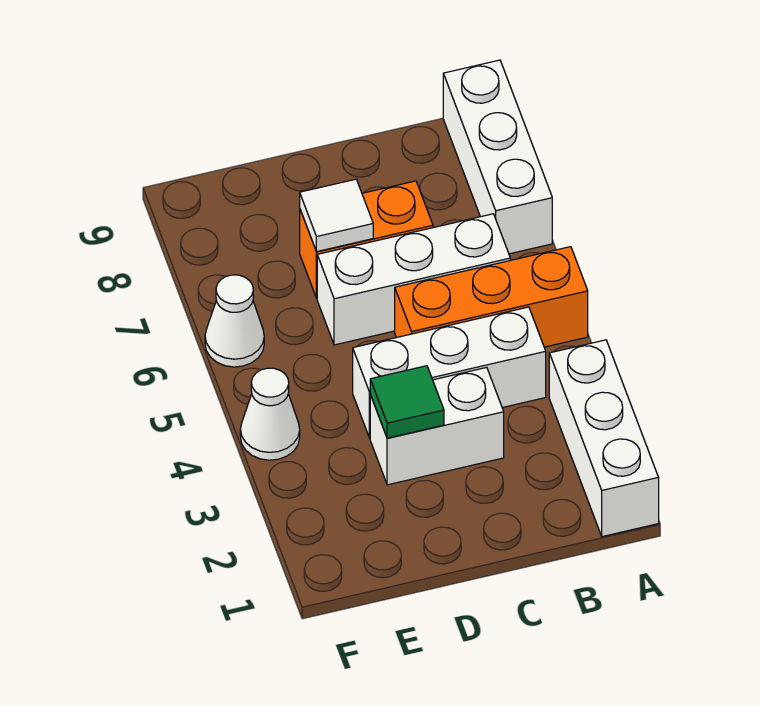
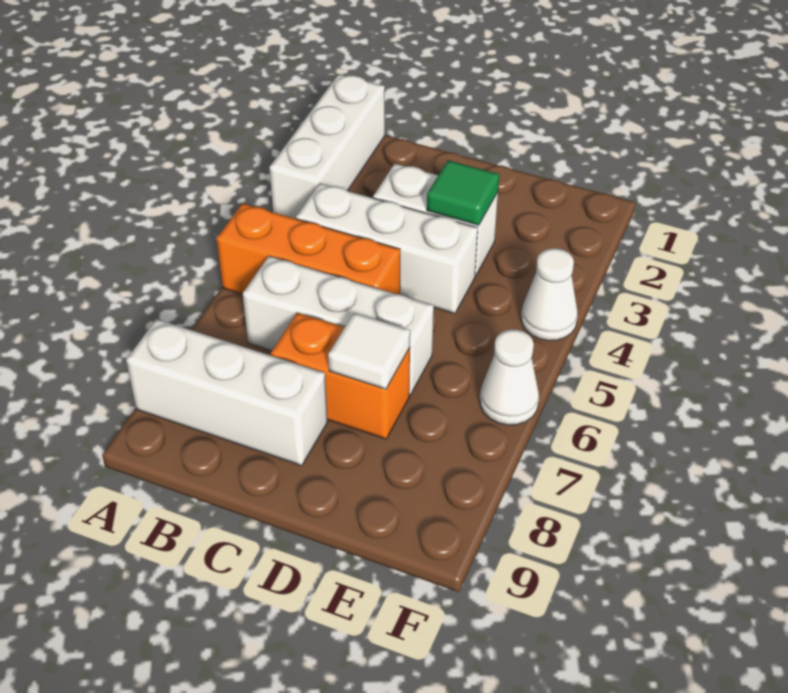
white 1x3 brick [443,60,552,254] -> white 1x3 brick turned to [126,319,328,466]

